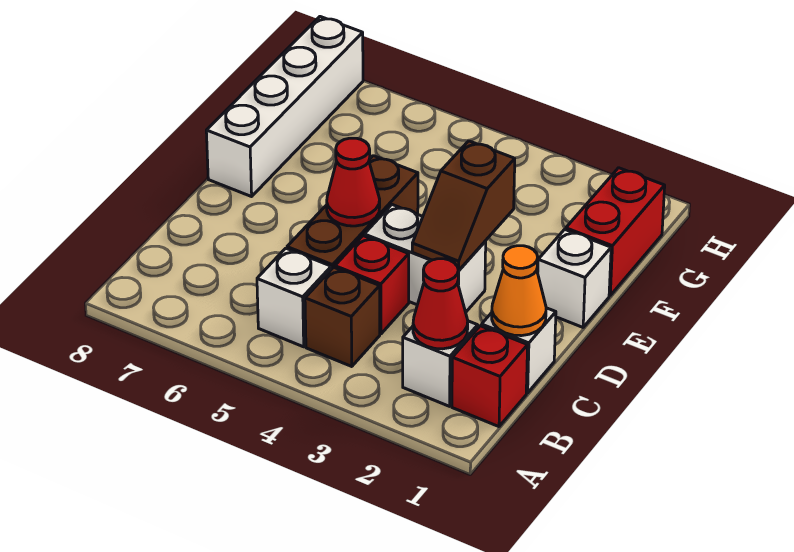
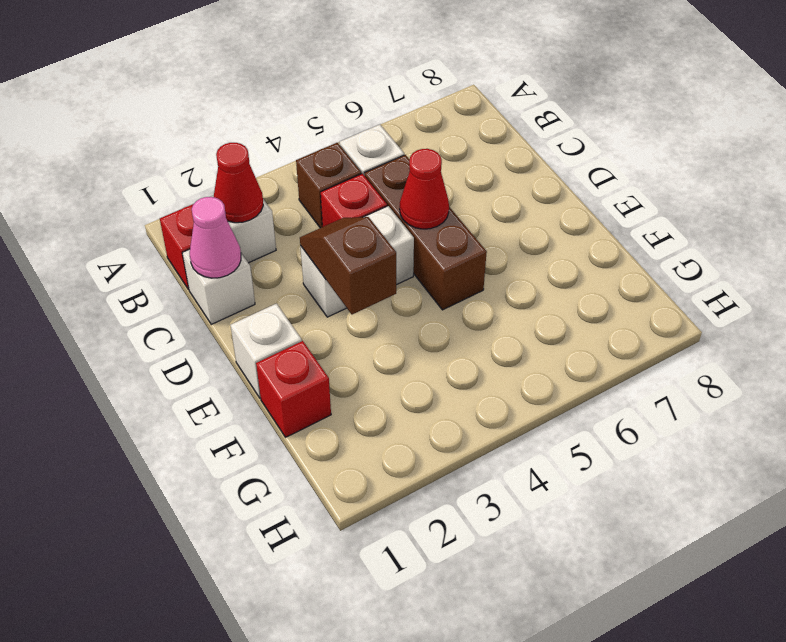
orange 1x1 cone [492,246,546,336] -> pink 1x1 cone [190,197,241,278]
white 1x4 brick [206,17,363,197] -> none
red 1x2 brick [566,168,665,295] -> red 1x1 brick [256,341,331,437]

